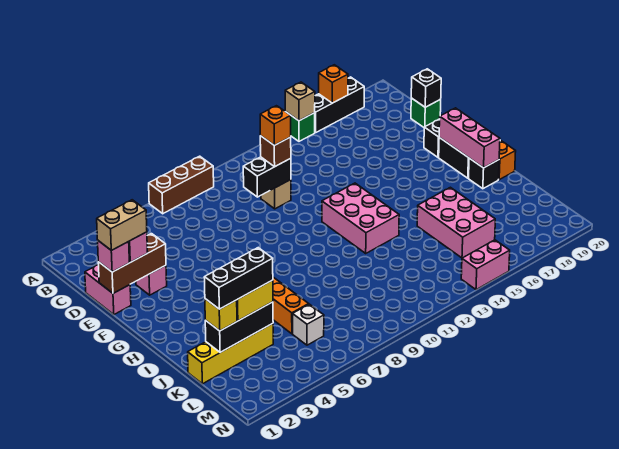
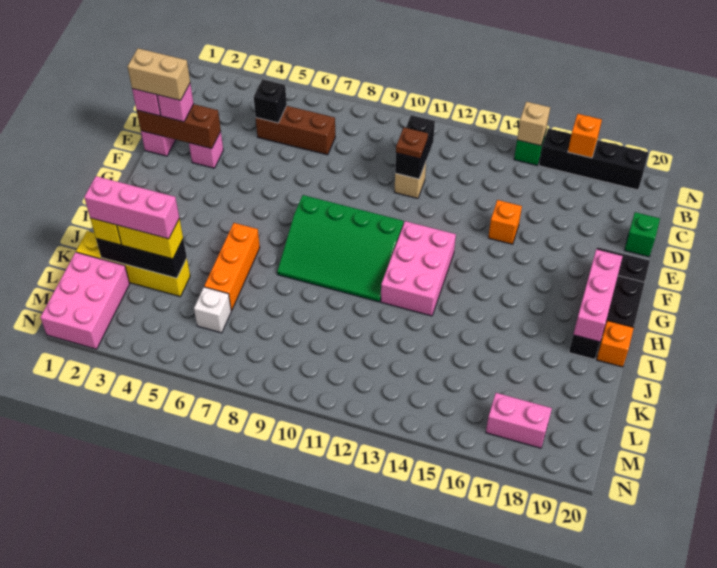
brown 1x3 brick [149,156,214,214] -> brown 1x3 brick moved to [256,106,335,155]
black 1x3 brick [315,77,364,133] -> black 1x4 brick [539,128,649,190]
black 1x2 brick [243,157,291,197] -> black 1x2 brick turned to [395,115,435,179]
brown 1x1 brick [260,136,291,167] -> brown 1x1 plate [396,128,428,159]
orange 1x1 brick [260,106,291,145] -> orange 1x1 brick moved to [488,200,522,244]
black 1x1 brick [411,69,441,107] -> black 1x1 brick moved to [254,79,287,123]
none -> green 3x4 slope [277,195,404,302]
pink 2x3 brick [417,187,495,258] -> pink 2x3 brick moved to [40,252,130,349]
black 1x3 brick [204,248,273,309] -> pink 1x3 brick [84,176,179,239]
pink 1x2 brick [461,240,510,290] -> pink 1x2 brick moved to [486,393,552,448]

